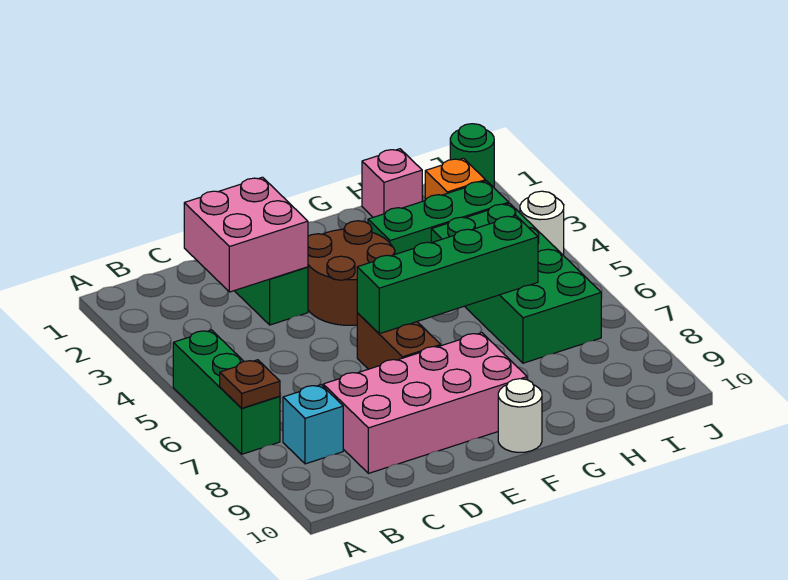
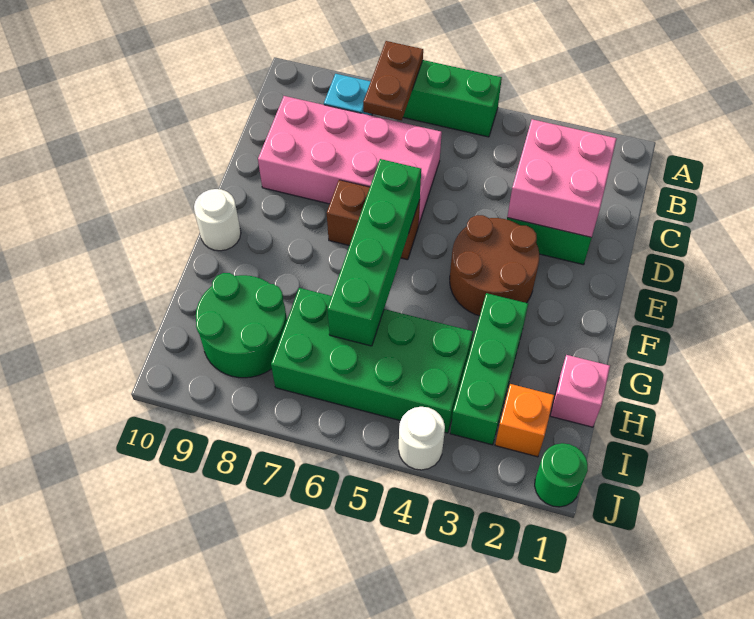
brown 1x1 plate [220,360,280,408] -> brown 1x2 plate [363,41,423,120]
pink 2x4 brick [323,333,527,473] -> pink 2x4 brick turned to [258,96,442,224]
none -> green 2x2 round brick [196,273,287,378]

